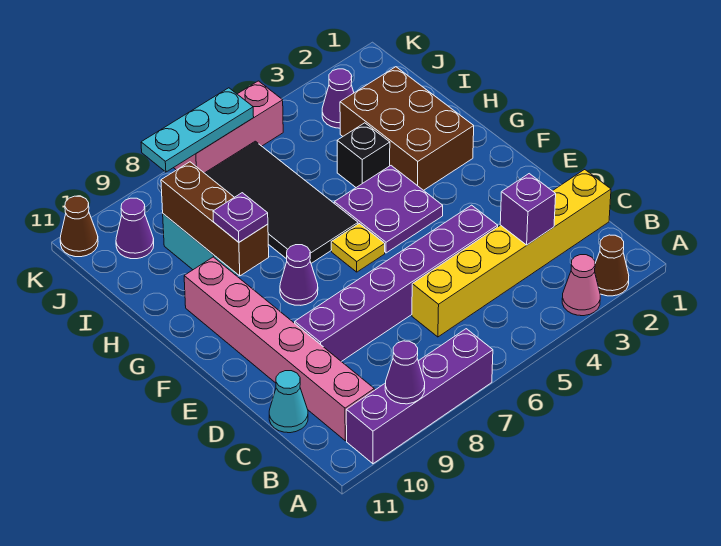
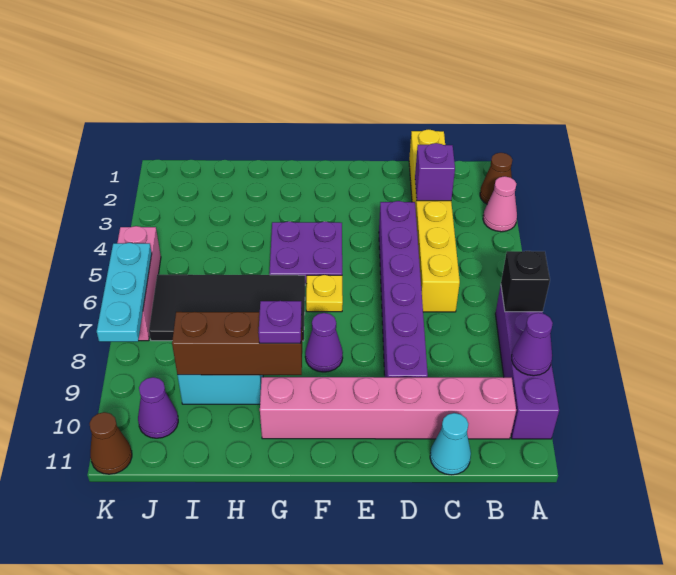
brown 2x3 brick [340,67,474,190] -> none
black 1x1 brick [337,123,390,187] -> black 1x1 brick moved to [501,251,550,312]
purple 1x1 cone [322,69,354,128] -> none

